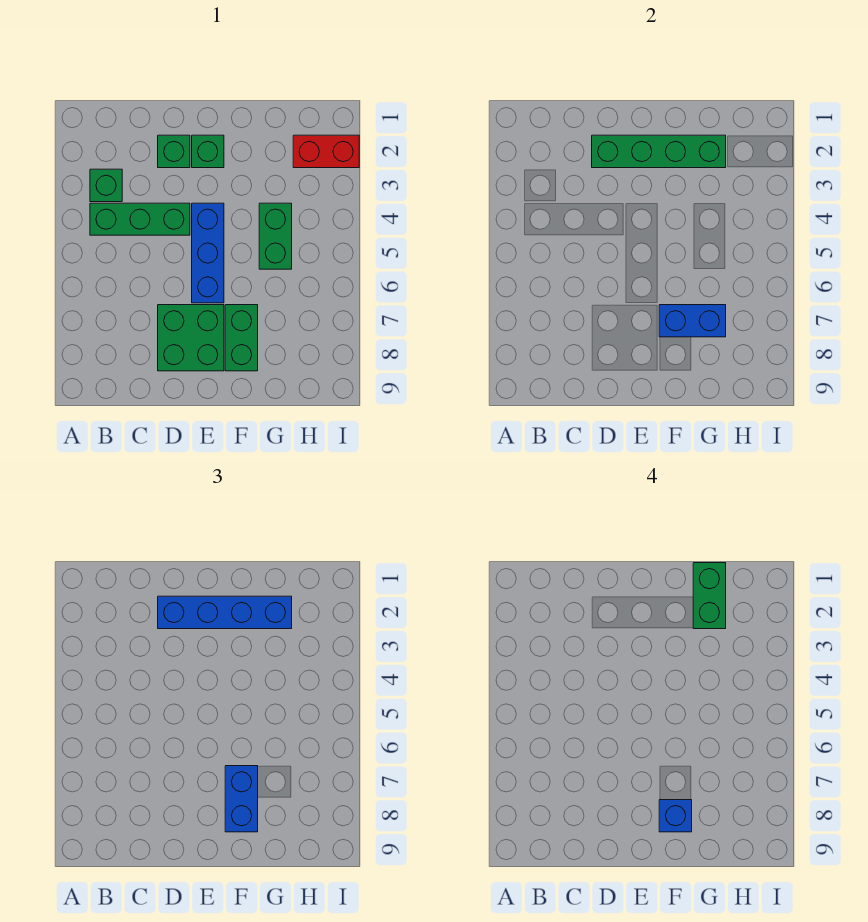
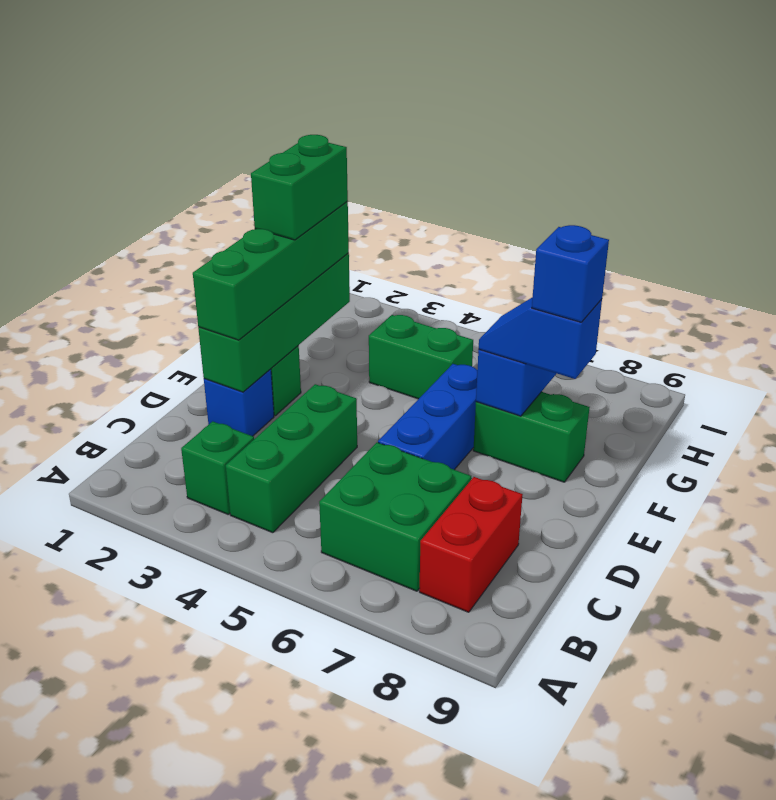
green 1x1 brick [158,135,190,168] -> blue 1x1 brick [204,369,274,436]
blue 1x4 brick [158,596,292,629] -> green 1x4 brick [193,201,349,340]
green 2x2 brick [158,305,224,371] -> green 2x2 brick moved to [319,442,471,591]
blue 1x3 brick [192,203,224,303] -> blue 1x3 brick turned to [378,364,477,470]
blue 1x2 brick [225,766,258,832] -> blue 1x2 slope [479,298,602,379]
green 1x2 brick [693,563,726,629] -> green 1x2 brick turned to [251,135,348,240]
red 1x2 brick [293,135,359,168] -> red 1x2 brick moved to [419,477,523,612]

